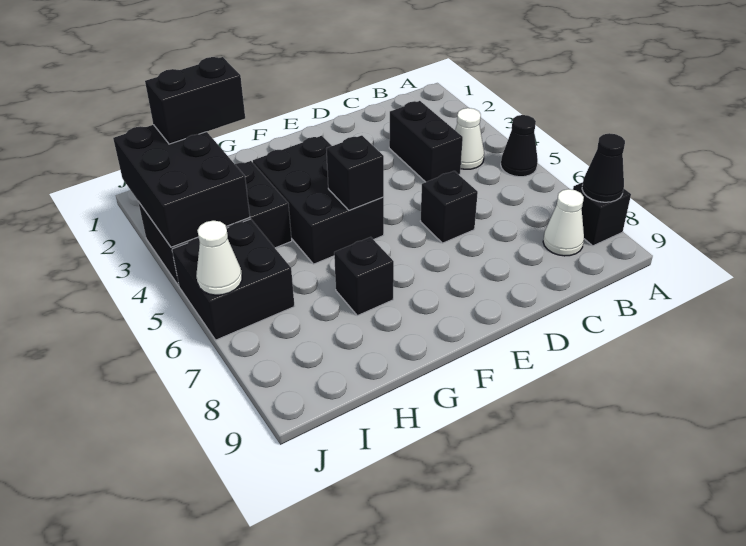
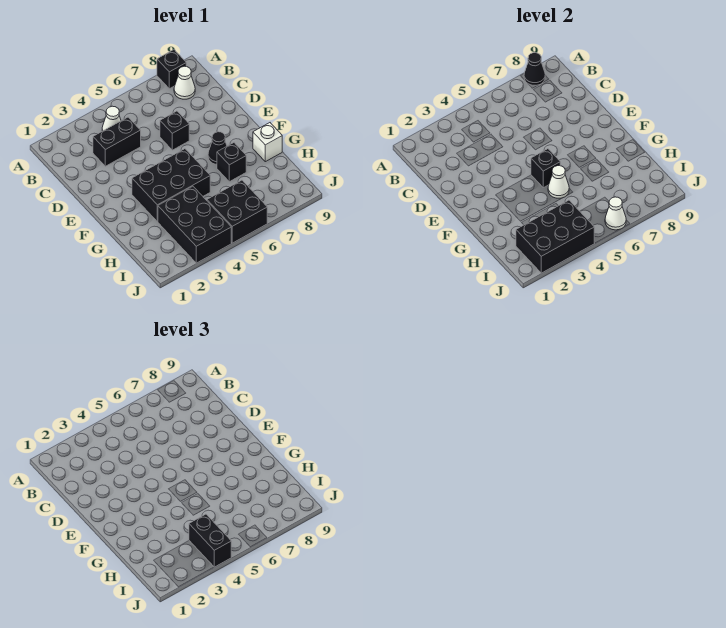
black 1x1 cone [501,115,538,177] -> black 1x1 cone moved to [208,132,227,165]
none -> white 1x1 cone [548,166,569,198]
none -> white 1x1 brick [253,123,282,162]
black 1x2 brick [145,57,245,144] -> black 1x2 brick moved to [189,514,231,567]

